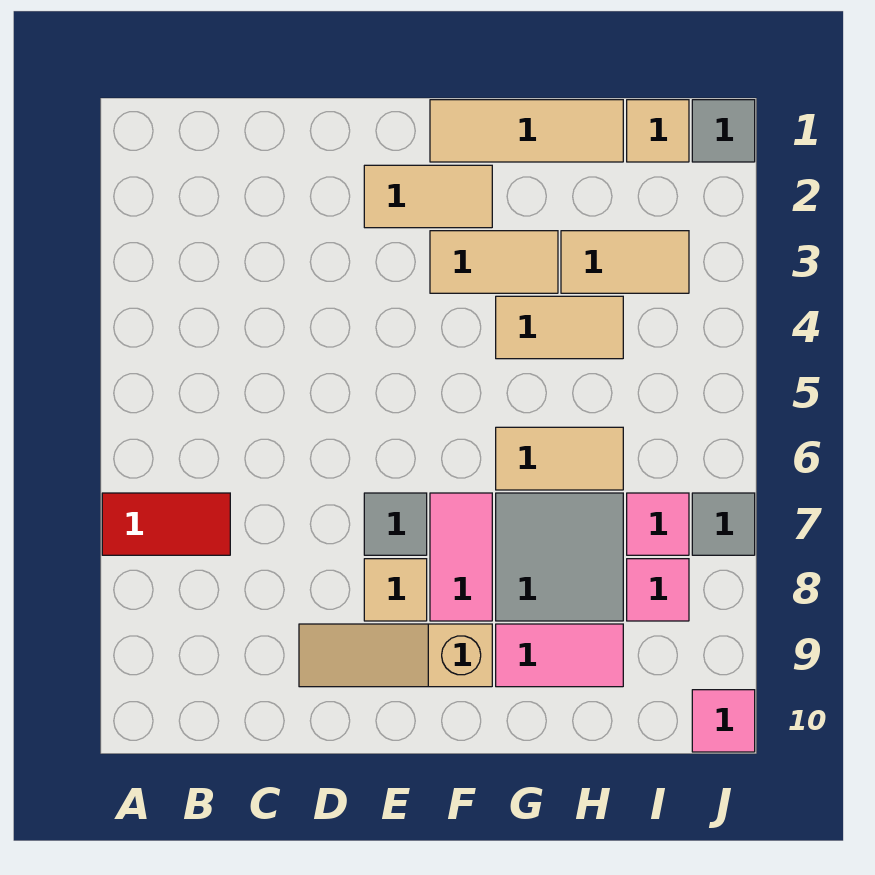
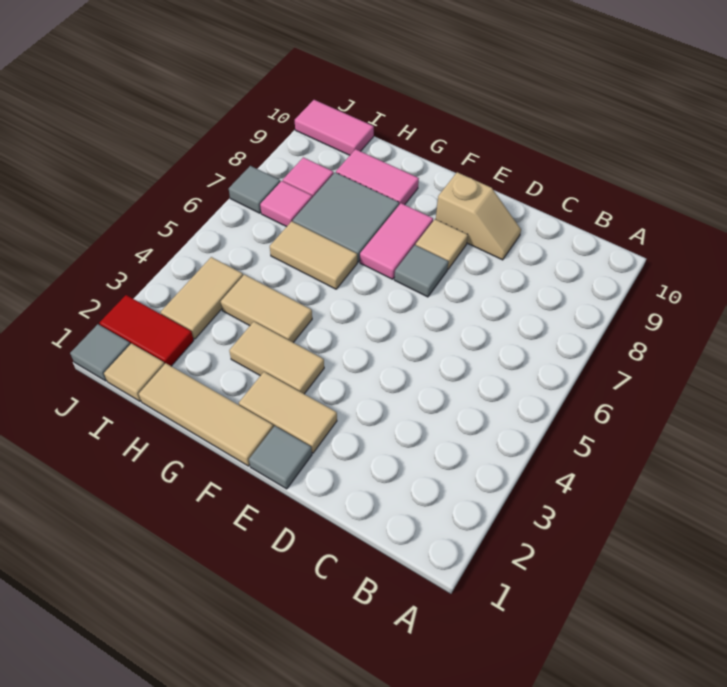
red 1x2 tile [102,493,230,555] -> red 1x2 tile moved to [99,295,194,366]
tan 1x3 slope [299,624,492,687] -> tan 1x2 slope [436,172,521,260]
none -> grey 1x1 tile [249,426,312,489]
tan 1x2 tile [561,231,689,293] -> tan 1x2 tile turned to [161,257,243,339]
pink 1x1 tile [692,690,755,752] -> pink 1x2 tile [295,100,374,155]

